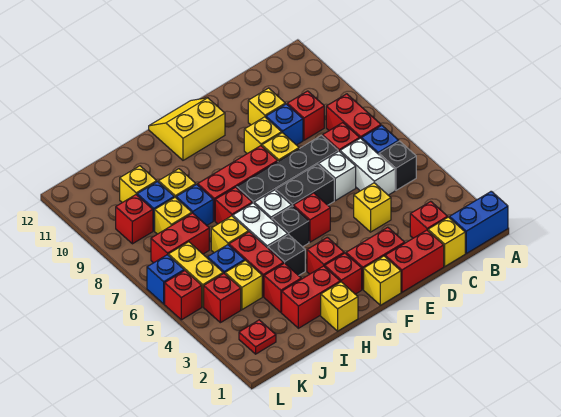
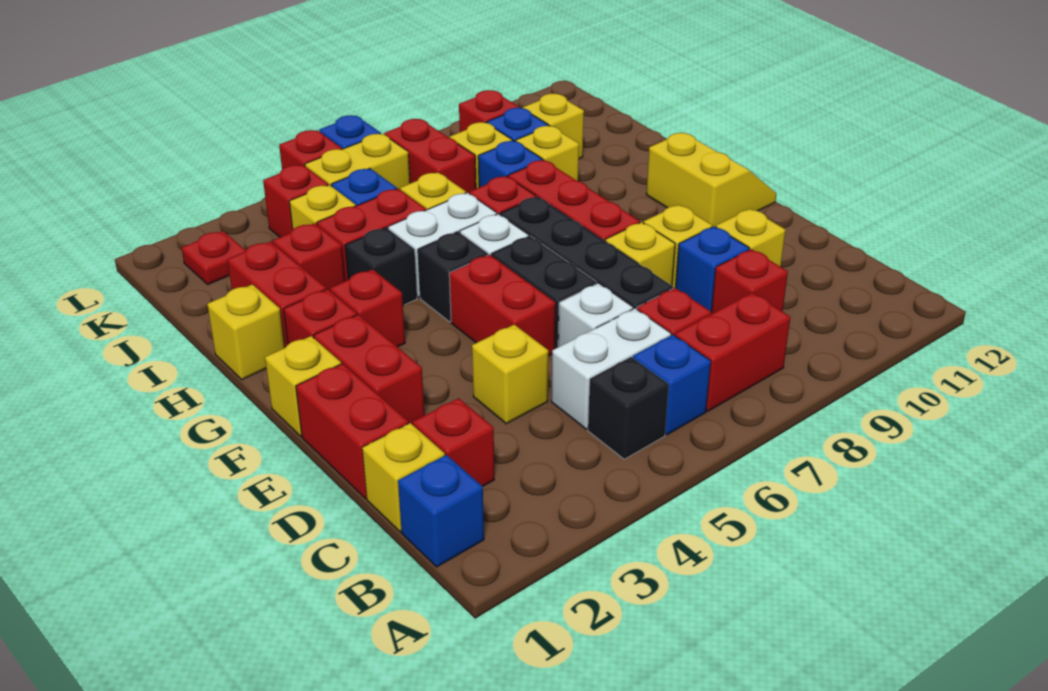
blue 1x2 brick [450,191,508,253] -> blue 1x1 brick [398,455,484,567]
red 1x1 brick [293,193,330,242] -> red 1x2 brick [449,255,555,356]

